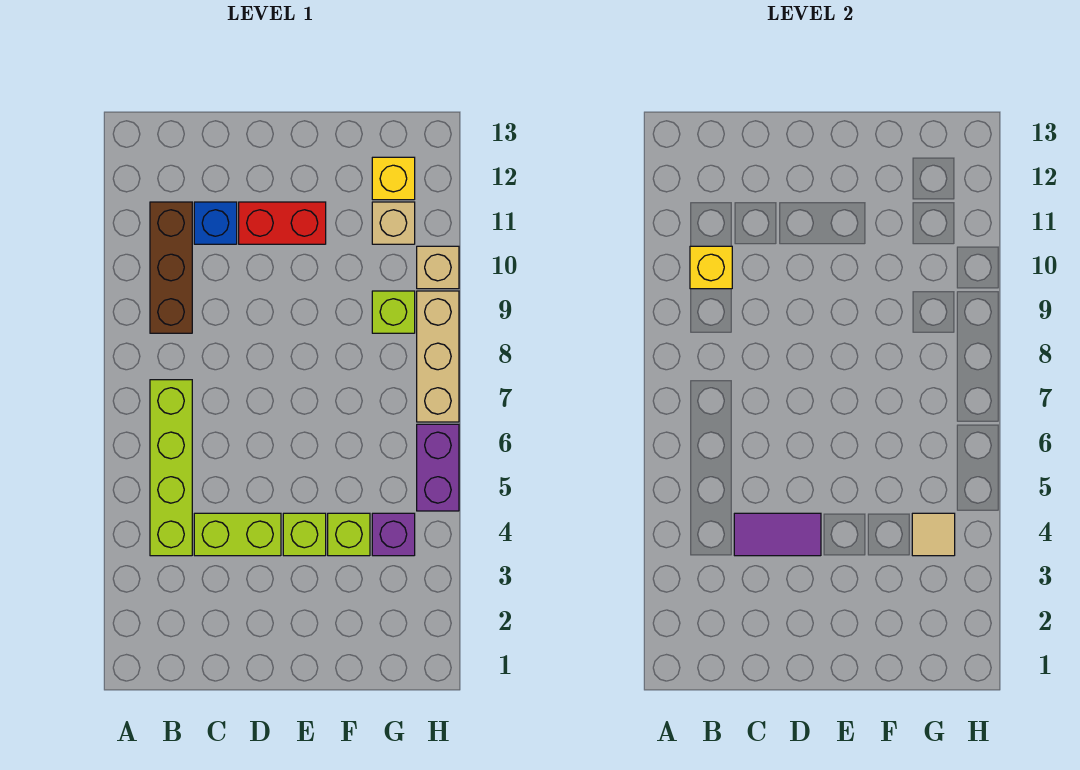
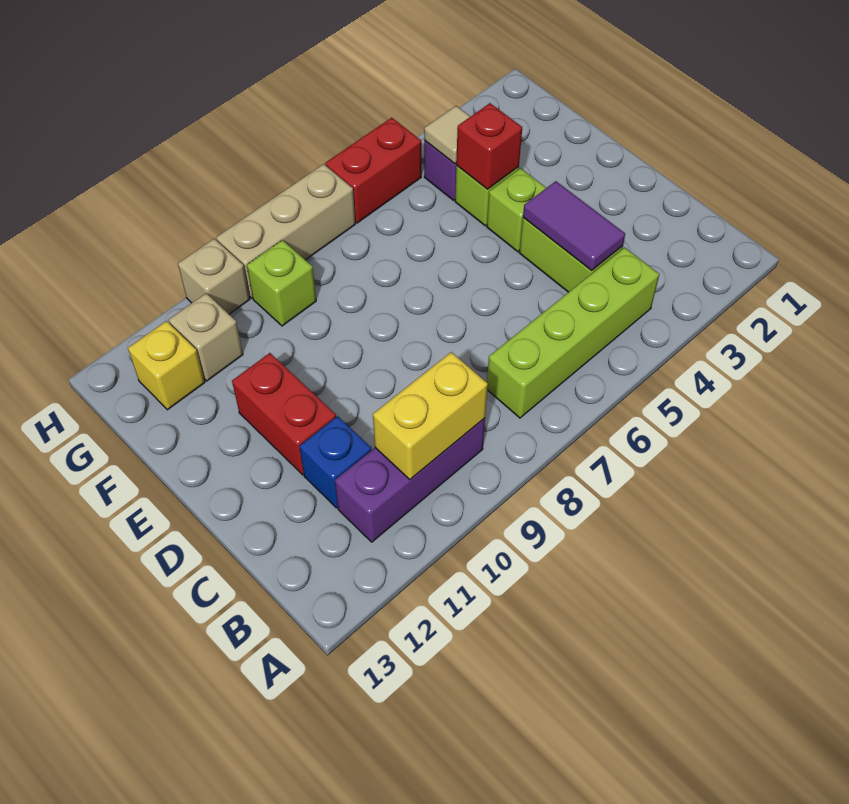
brown 1x3 brick [150,202,192,333] -> purple 1x3 brick [335,418,485,542]
yellow 1x1 brick [690,246,732,289] -> yellow 1x2 brick [373,352,488,479]
none -> red 1x1 brick [456,103,522,189]
purple 1x2 brick [417,424,459,511] -> red 1x2 brick [325,118,421,223]

